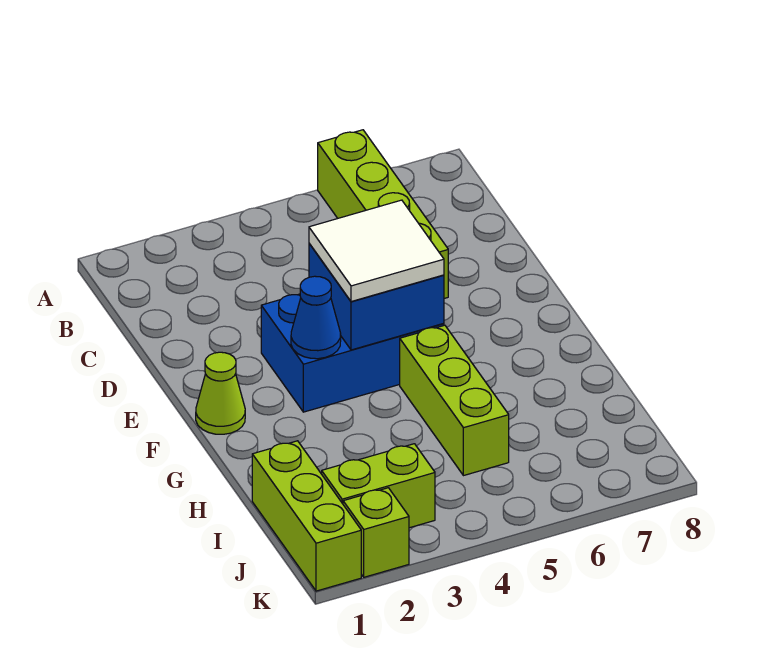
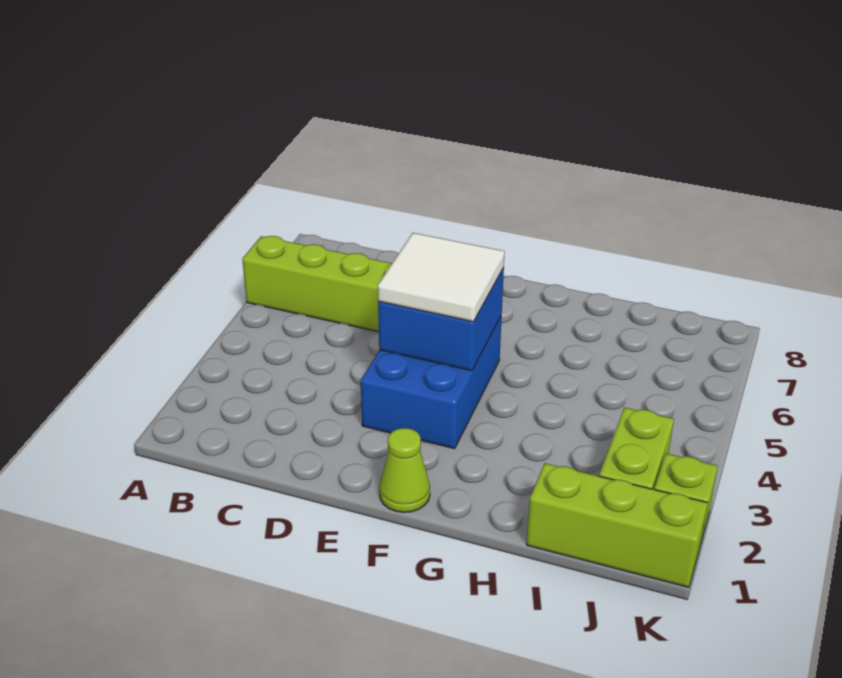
blue 1x1 cone [291,276,341,359] -> none
lime 1x3 brick [400,325,509,476] -> none

